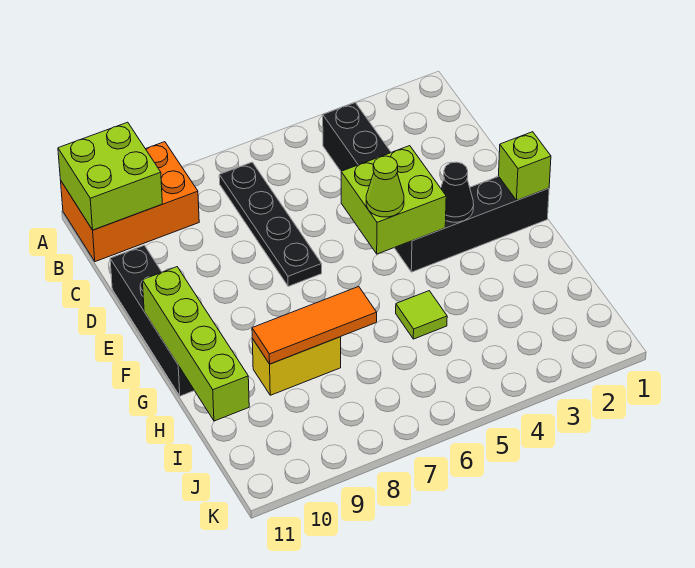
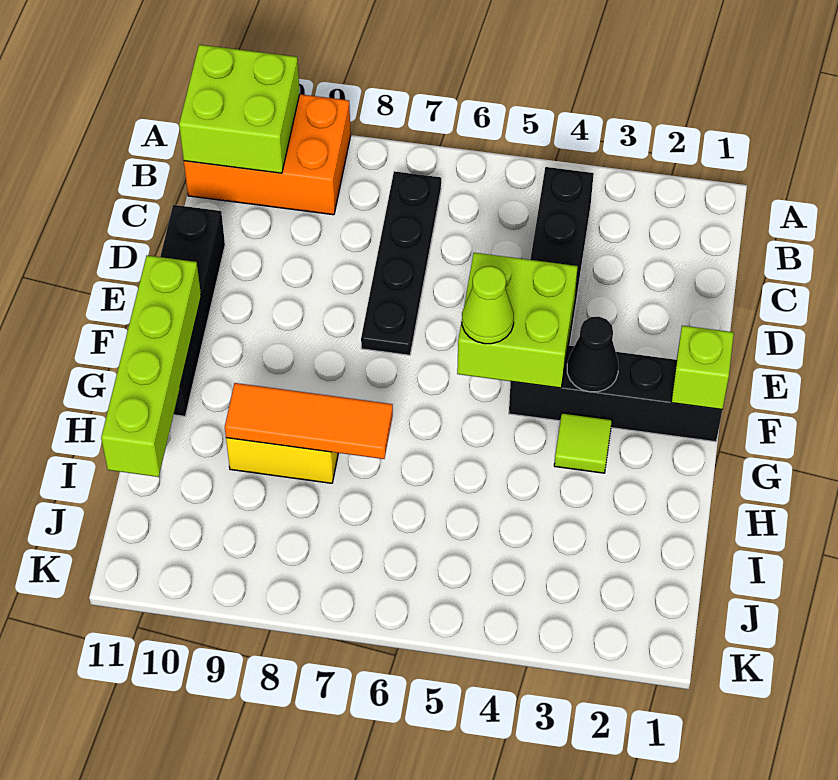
lime 1x1 tile [396,291,447,339] -> lime 1x1 tile moved to [554,413,612,473]

